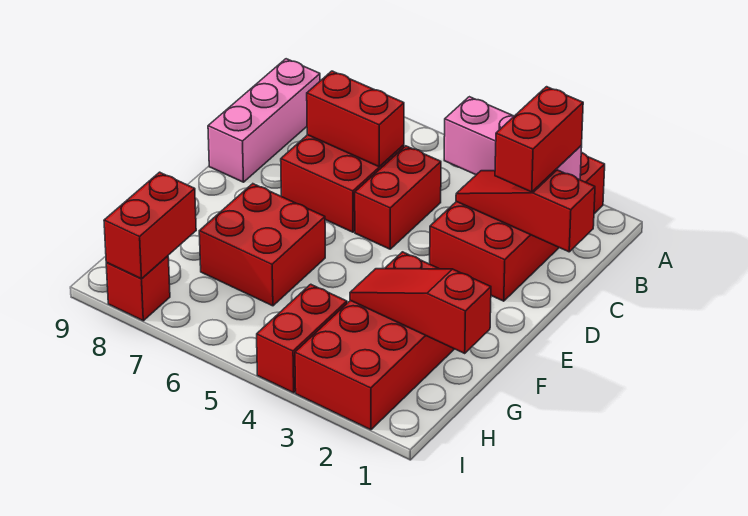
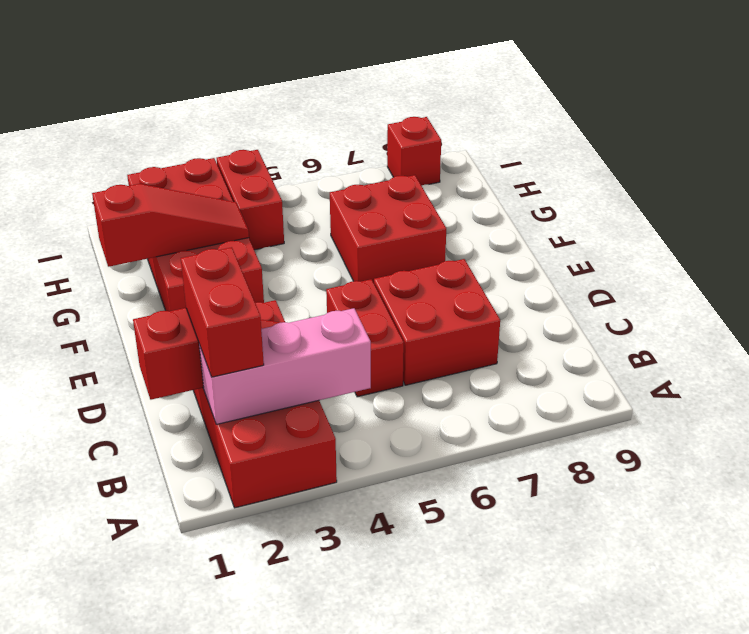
pink 1x3 brick [208,59,320,182] -> none
red 1x2 brick [307,71,404,167] -> none
red 1x2 brick [104,172,196,279] -> none

